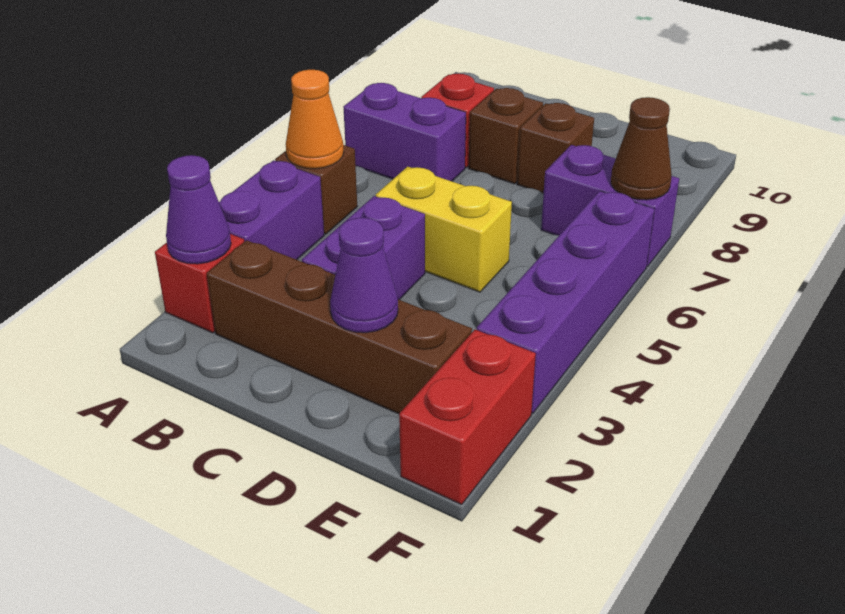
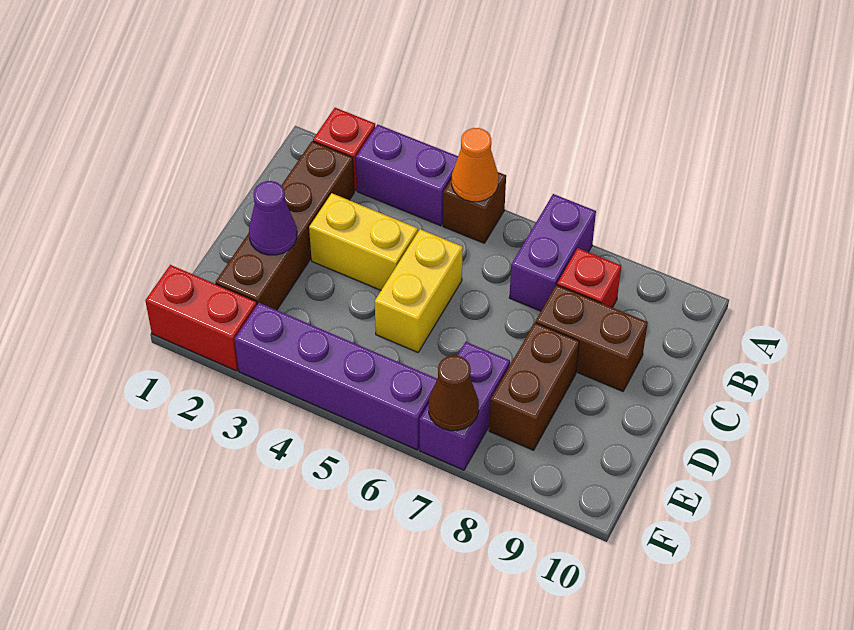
purple 1x1 cone [166,155,231,264] -> none
purple 1x2 brick [302,196,425,300] -> yellow 1x2 brick [309,193,418,290]
brown 1x1 brick [469,88,543,184] -> brown 1x2 brick [536,285,648,391]
brown 1x1 brick [517,103,594,194] -> brown 1x2 brick [489,323,579,450]

